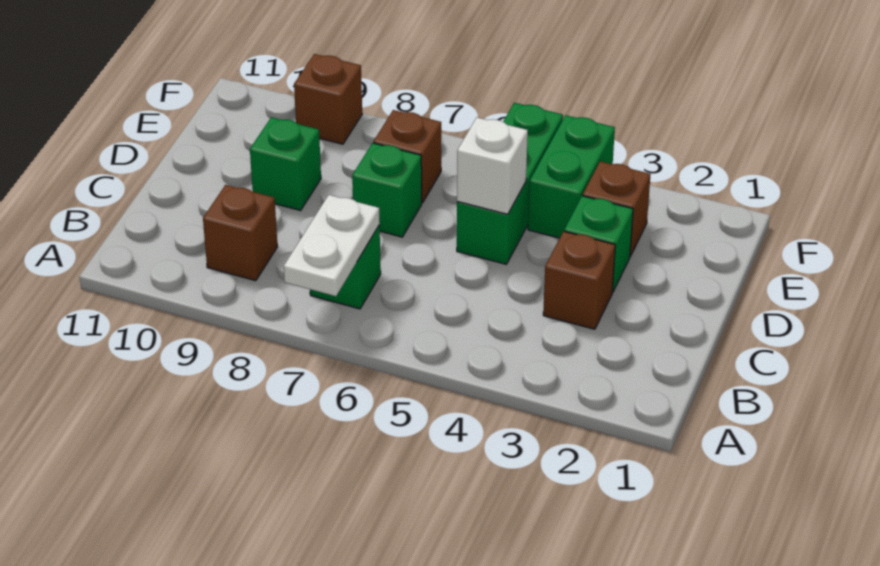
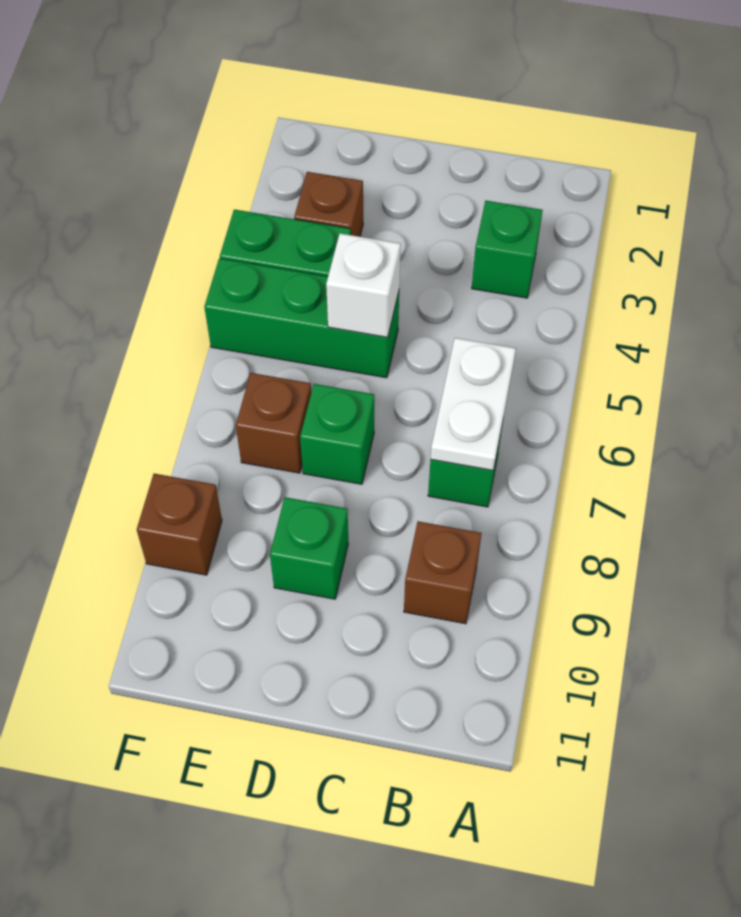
white 1x2 plate [284,195,380,296] -> white 1x2 plate turned to [431,338,516,470]
brown 1x1 brick [543,231,615,329] -> none
green 1x1 brick [564,196,633,292] -> green 1x1 brick moved to [472,201,543,298]

